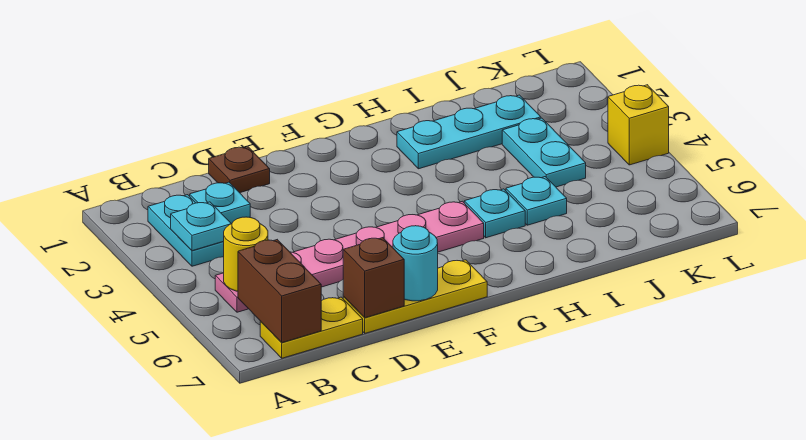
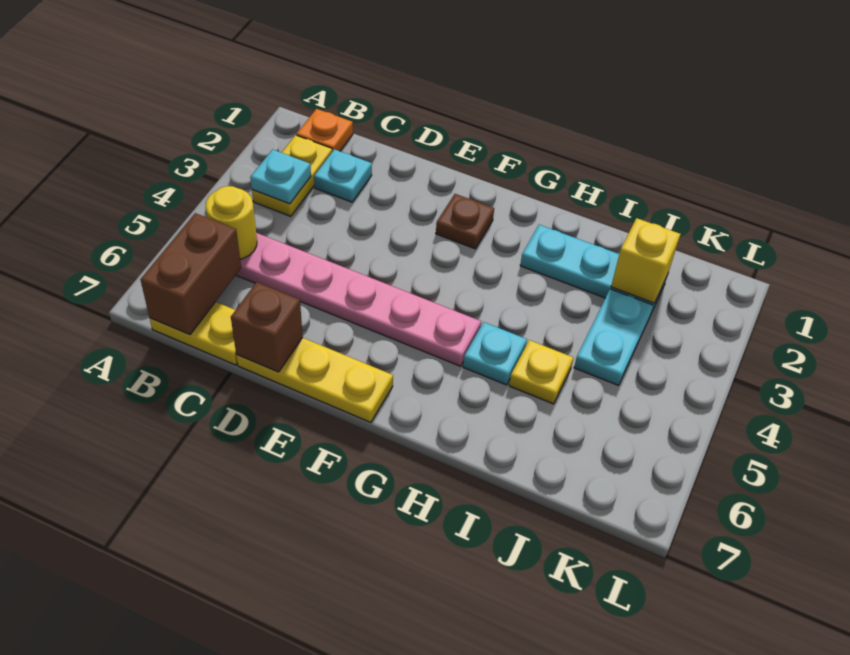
none -> orange 1x1 plate [297,109,353,151]
cyan 1x2 plate [148,195,224,266] -> yellow 1x2 plate [252,135,332,216]
brown 1x1 plate [209,147,270,193] -> brown 1x1 plate moved to [436,194,494,249]
cyan 1x1 round brick [393,226,438,301] -> none
cyan 1x1 plate [506,177,567,225] -> yellow 1x1 plate [509,340,573,404]
yellow 1x1 brick [608,85,669,165] -> yellow 1x1 brick moved to [611,218,680,303]

